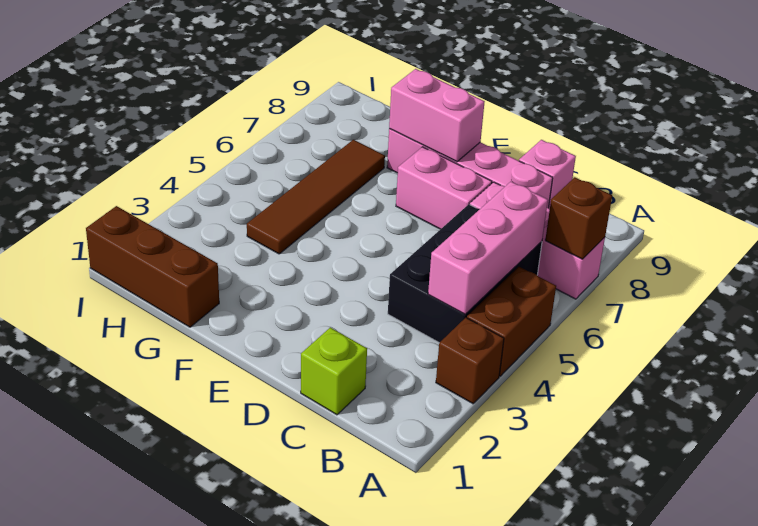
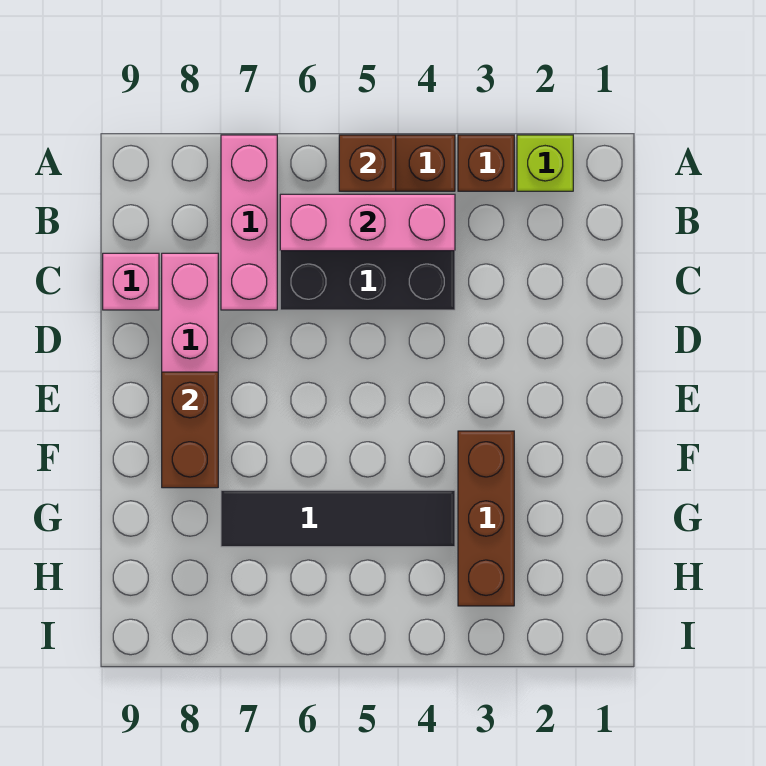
brown 1x1 brick [545,177,612,259] -> brown 1x1 brick moved to [339,135,396,191]
lime 1x1 brick [301,327,367,415] -> lime 1x1 brick moved to [517,135,573,191]
pink 1x2 brick [396,147,492,229] -> none
pink 1x2 brick [389,69,485,162] -> brown 1x2 brick [162,372,218,488]
brown 1x3 brick [86,206,219,327] -> brown 1x3 brick moved to [458,431,514,606]
brown 1x4 tile [247,140,385,254] -> black 1x4 tile [221,490,455,547]

